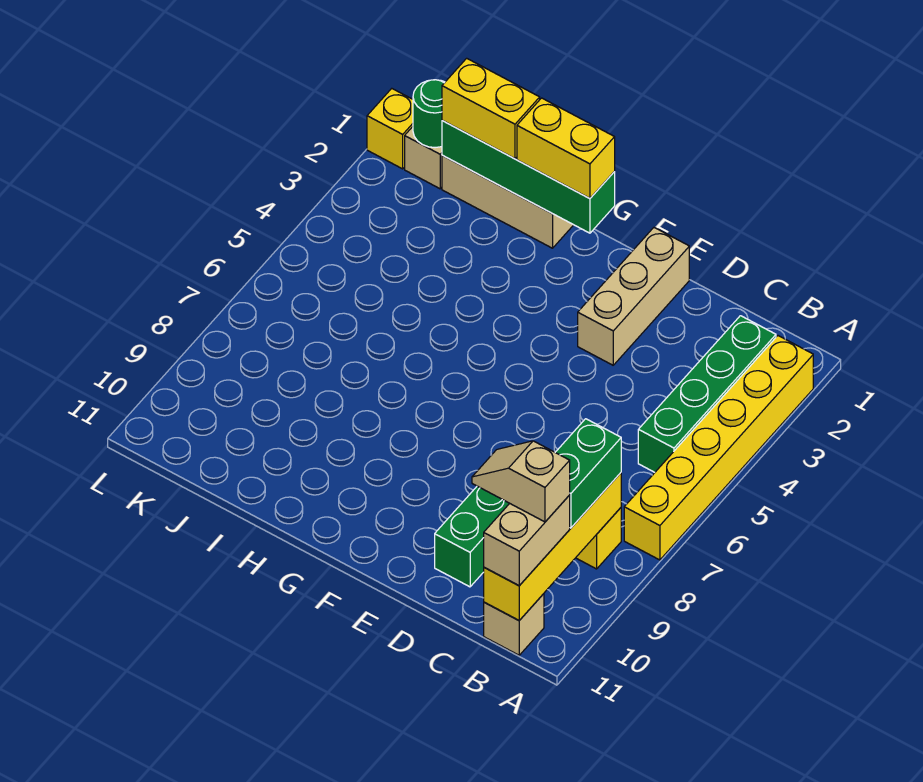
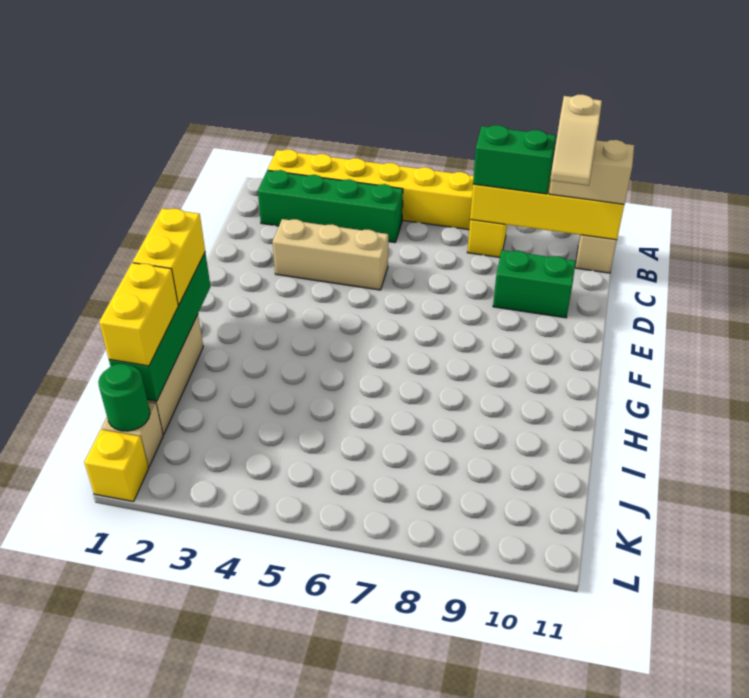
tan 1x3 brick [578,228,689,365] -> tan 1x3 brick moved to [272,219,388,290]

